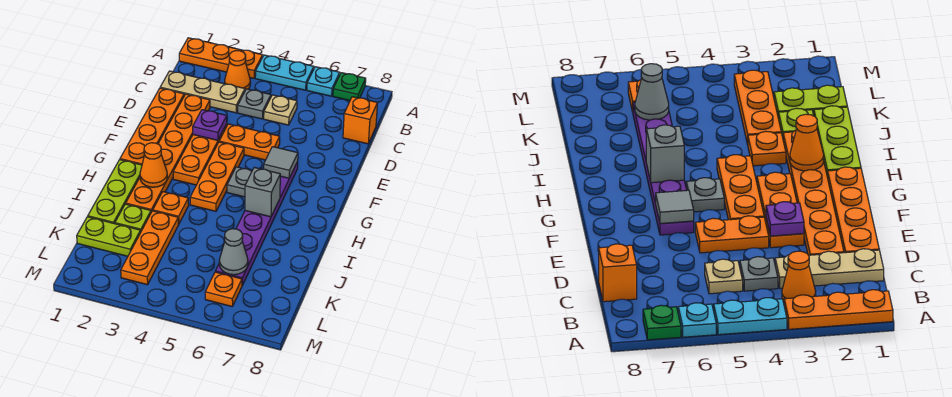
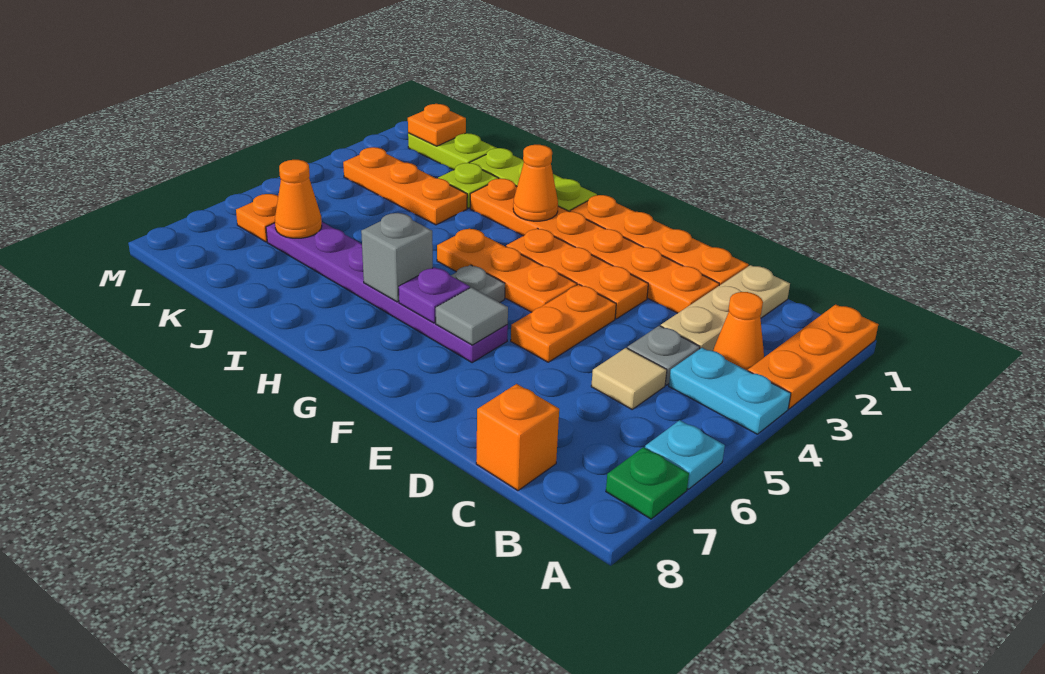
cyan 1x2 plate [255,55,314,90] -> cyan 1x2 plate turned to [669,348,791,434]
tan 1x1 plate [264,95,297,125] -> tan 1x1 tile [591,348,667,409]
purple 1x1 plate [193,110,227,140] -> purple 1x1 plate moved to [399,267,470,323]
orange 1x1 plate [153,192,189,224] -> orange 1x1 plate moved to [408,104,466,146]
lime 1x2 plate [77,217,141,256] -> lime 1x2 plate turned to [408,133,496,170]
grey 1x1 cone [219,229,248,275] -> orange 1x1 cone [275,160,322,238]

